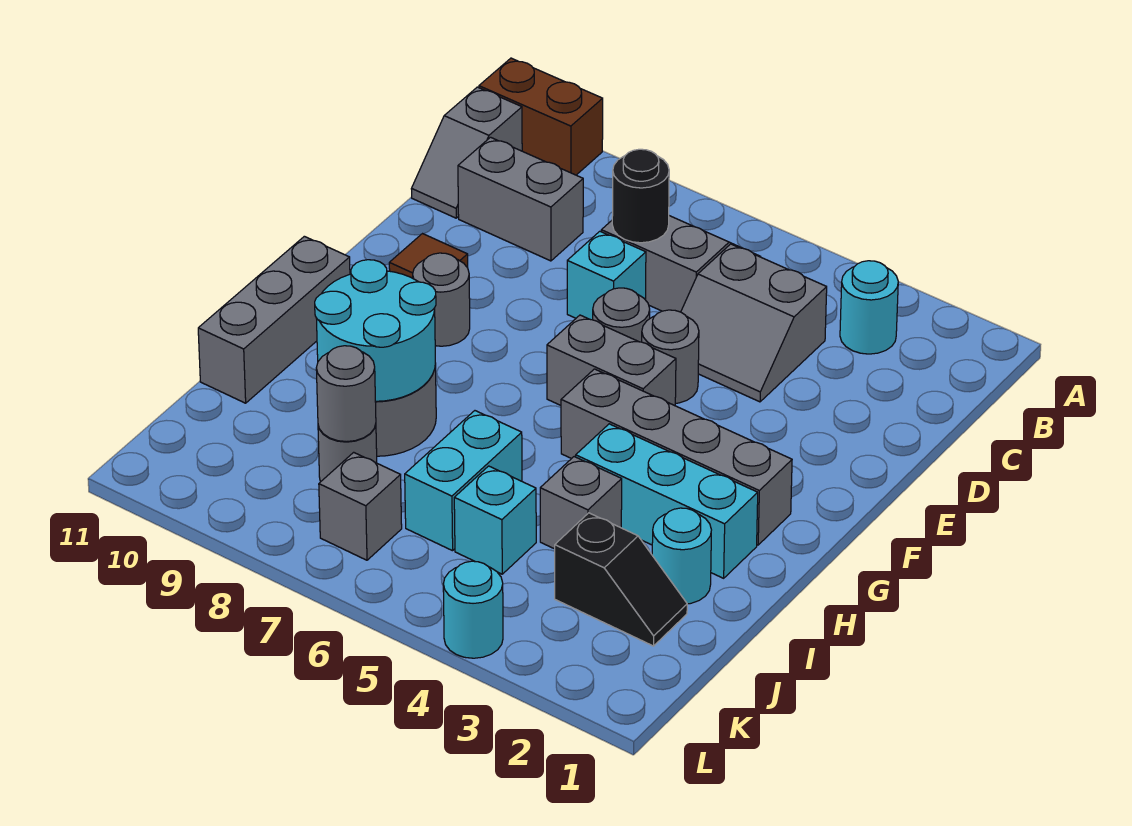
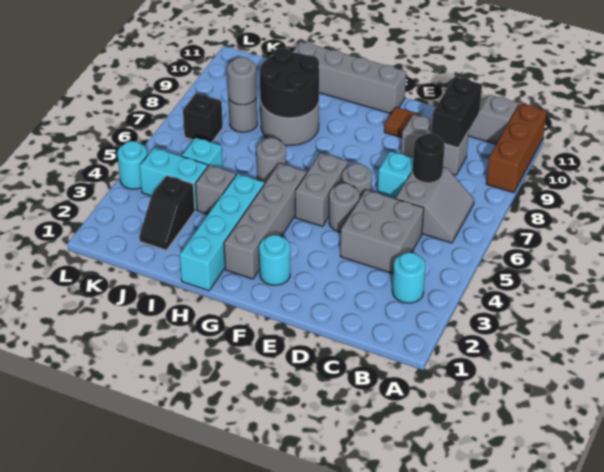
brown 1x2 brick [479,58,603,175] -> brown 1x3 brick [486,103,547,193]
grey 2x2 slope [681,244,827,402] -> grey 2x2 brick [340,190,424,273]
grey 1x2 brick [458,137,583,261] -> grey 1x2 brick turned to [401,115,469,175]
none -> black 1x2 brick [431,77,482,148]
grey 1x1 round brick [413,253,470,346] -> grey 1x1 round brick moved to [257,138,286,184]
grey 1x3 brick [198,236,350,403] -> grey 1x4 brick [293,41,406,113]
cyan 1x3 brick [576,424,758,578] -> cyan 1x4 brick [180,174,264,291]
cyan 2x2 round brick [315,260,436,401] -> black 2x2 round brick [260,48,319,118]
cyan 1x1 round brick [652,508,711,604] -> cyan 1x1 round brick moved to [259,235,290,285]
cyan 1x2 brick [405,411,522,551] -> cyan 1x2 brick moved to [140,148,208,210]
grey 1x1 brick [319,452,402,560] -> black 1x1 brick [183,93,223,142]

